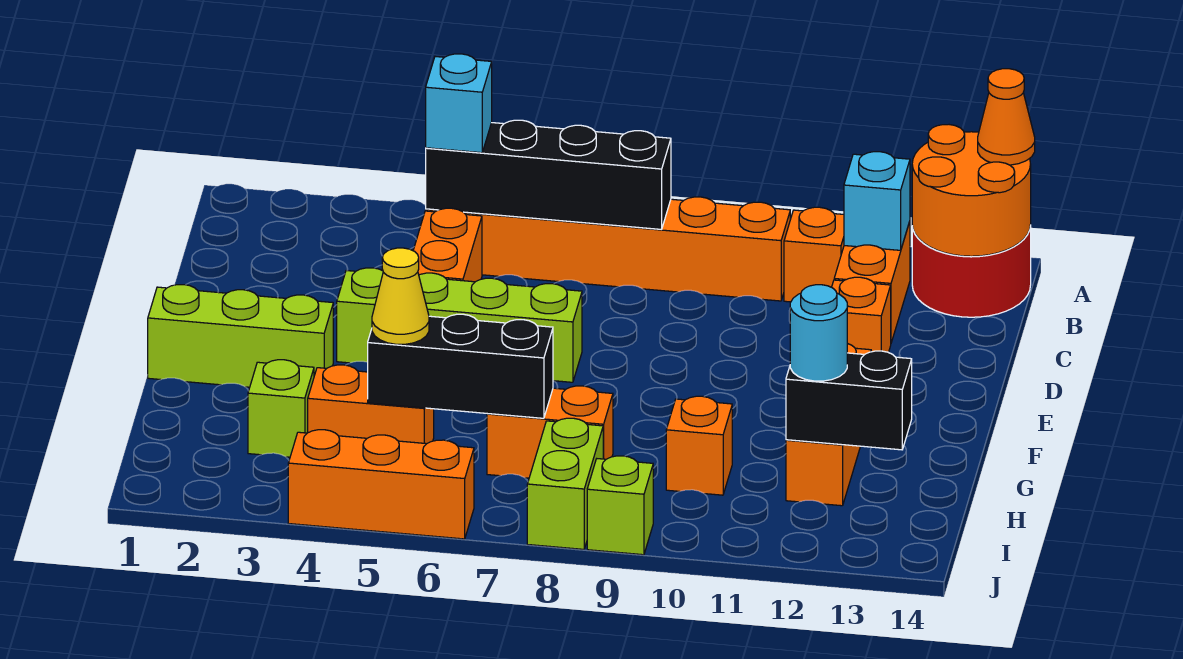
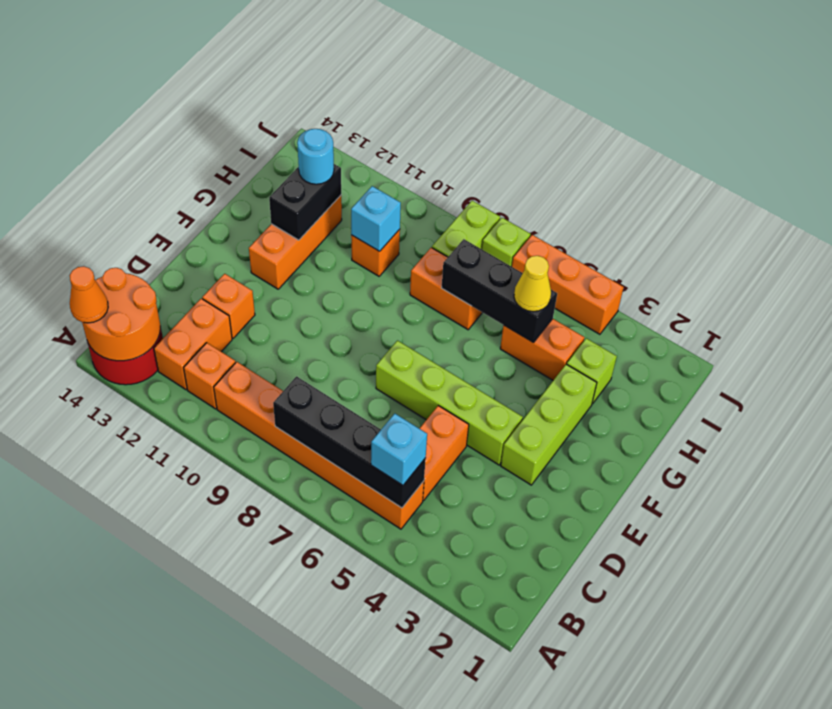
cyan 1x1 brick [844,152,910,250] -> cyan 1x1 brick moved to [351,186,401,251]
lime 1x3 brick [148,285,333,387] -> lime 1x3 brick turned to [501,364,597,485]
black 1x2 brick [786,351,912,450] -> black 1x2 brick turned to [269,164,341,240]
lime 1x1 brick [587,456,653,555] -> lime 1x1 brick moved to [482,218,531,267]

